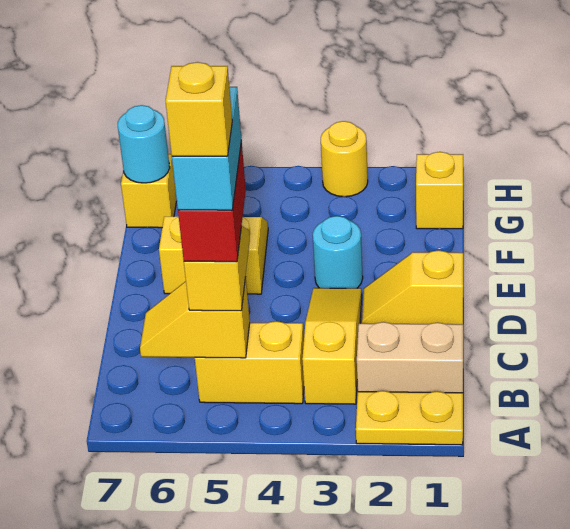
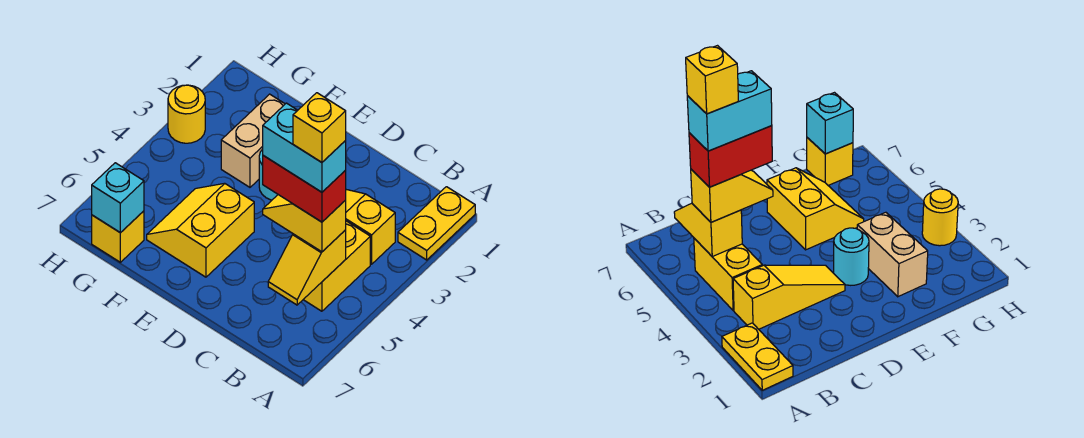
tan 1x2 brick [357,322,463,393] -> tan 1x2 brick moved to [221,94,285,187]
yellow 1x2 slope [362,250,463,324] -> none
yellow 1x1 brick [416,152,463,229] -> none
cyan 1x1 round brick [118,105,170,183] -> cyan 1x1 brick [92,163,144,233]

